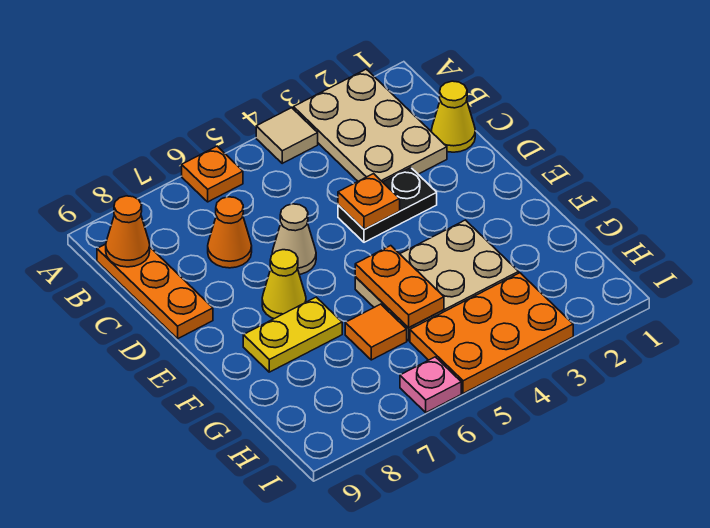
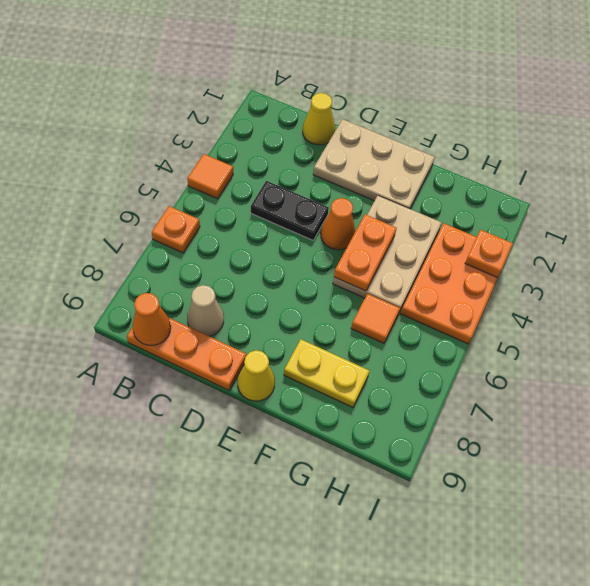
tan 2x3 plate [294,69,447,182] -> tan 2x3 plate moved to [313,119,435,209]
tan 1x1 tile [256,108,318,163] -> orange 1x1 tile [187,154,233,199]
orange 1x1 cone [208,197,252,268] -> orange 1x1 cone moved to [321,198,355,250]
black 1x2 plate [338,167,437,242] -> black 1x2 plate turned to [251,181,329,240]
orange 1x1 plate [338,174,400,229] -> orange 1x1 plate moved to [465,230,513,278]
tan 1x1 cone [272,204,316,274] -> tan 1x1 cone moved to [187,285,224,336]
yellow 1x1 cone [262,250,306,319] -> yellow 1x1 cone moved to [238,350,275,401]
orange 1x2 plate [355,246,444,328] -> orange 1x2 plate turned to [334,214,397,291]
yellow 1x2 plate [243,297,342,372] -> yellow 1x2 plate turned to [284,339,369,407]
pink 1x1 plate [400,357,461,413] -> none

